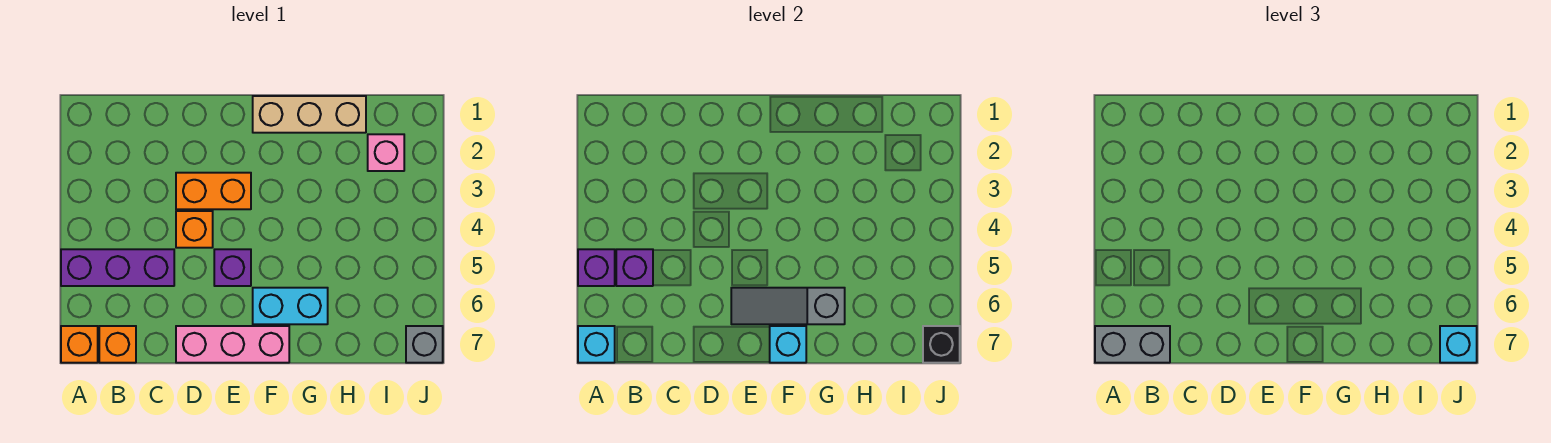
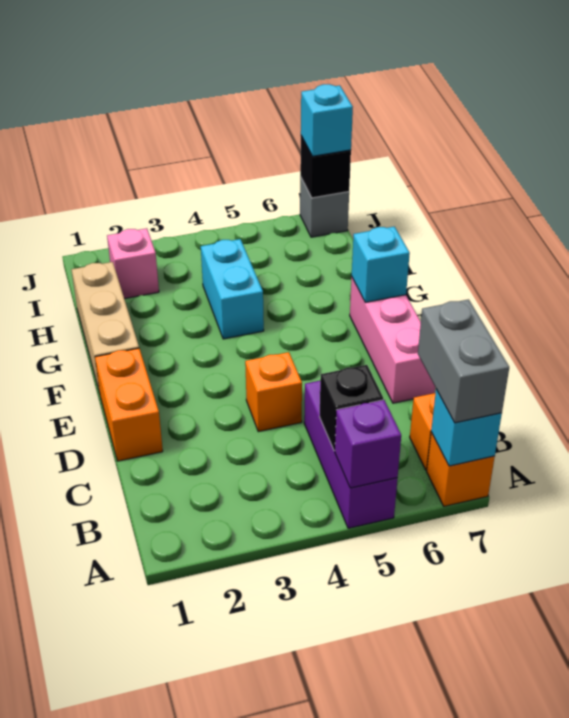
purple 1x1 brick [616,249,653,286] -> black 1x1 brick [320,365,383,451]
orange 1x2 brick [176,173,251,209] -> orange 1x2 brick moved to [95,348,163,461]
purple 1x1 brick [214,249,251,286] -> none
grey 1x3 slope [731,288,845,324] -> none
cyan 1x2 brick [253,288,328,324] -> cyan 1x2 brick moved to [201,239,264,339]

